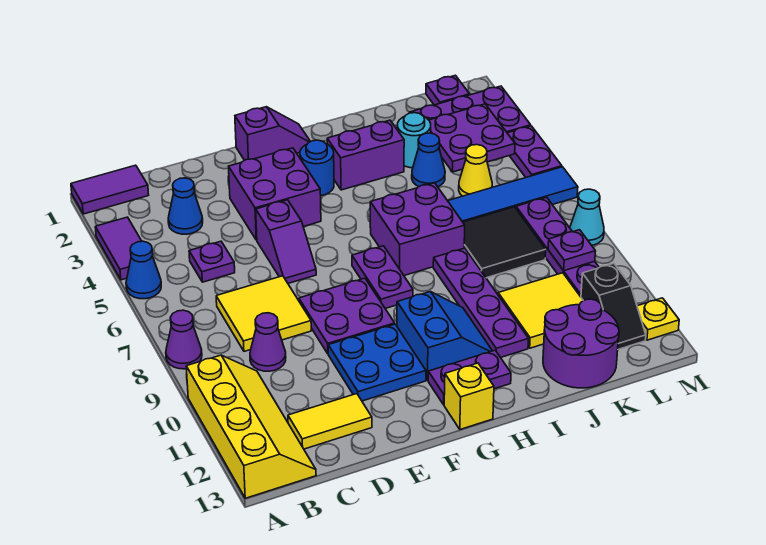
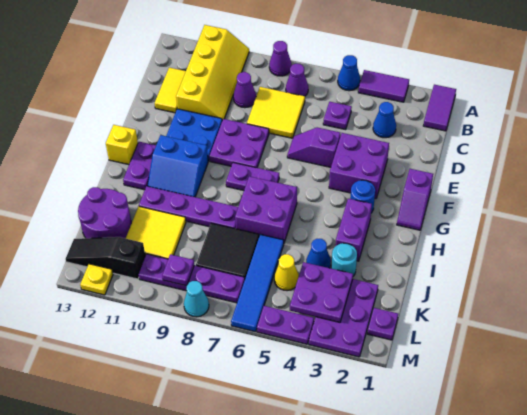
yellow 2x4 slope [186,355,316,498] -> yellow 2x4 slope turned to [176,25,249,120]
none -> purple 1x1 cone [286,64,308,96]
black 1x2 slope [581,263,646,349] -> black 1x3 slope [66,237,145,279]

